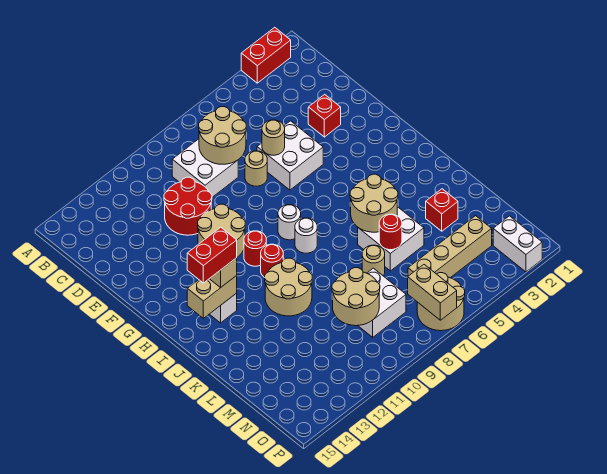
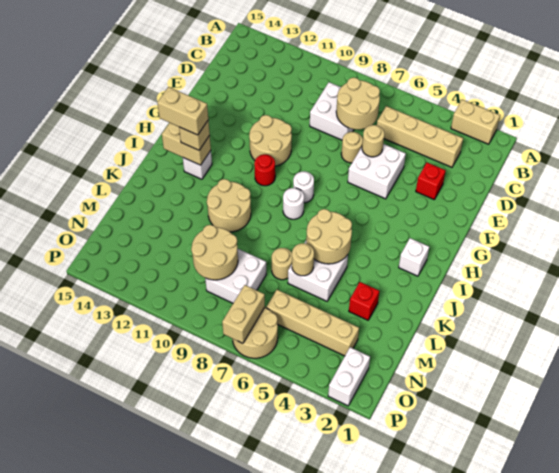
red 1x2 brick [241,27,291,83] -> tan 1x2 brick [451,100,500,144]
none -> tan 1x4 brick [377,106,463,167]
red 2x2 round brick [164,177,212,235] -> none
none -> white 1x1 brick [399,238,429,276]
red 1x1 round brick [261,244,283,278] -> none
red 1x2 brick [187,227,237,283] -> tan 1x2 brick [157,87,208,135]
red 1x1 round brick [379,214,402,250] -> tan 1x1 round brick [292,243,314,276]

